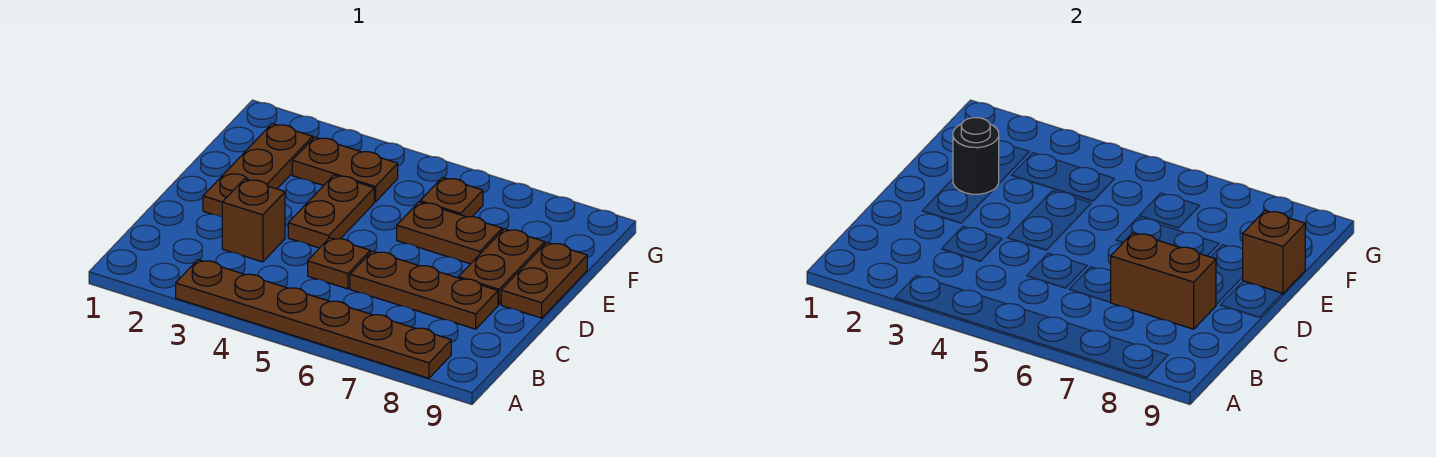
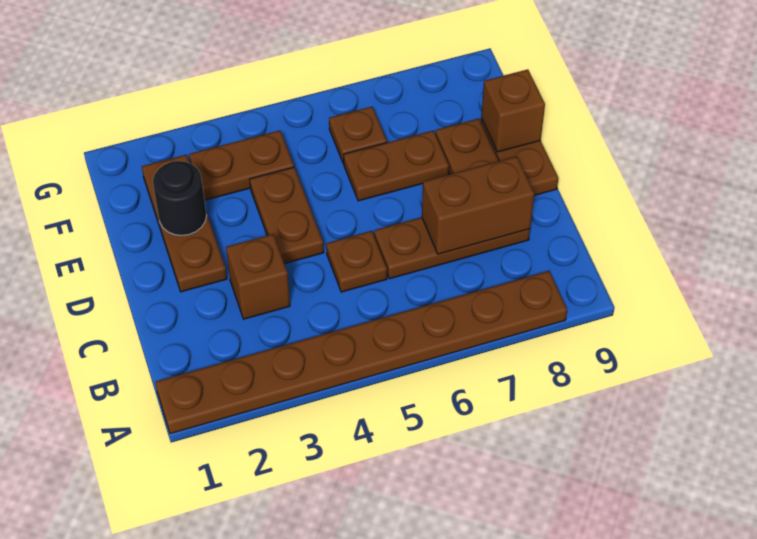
brown 1x6 plate [176,260,451,378] -> brown 1x8 plate [155,271,567,434]

